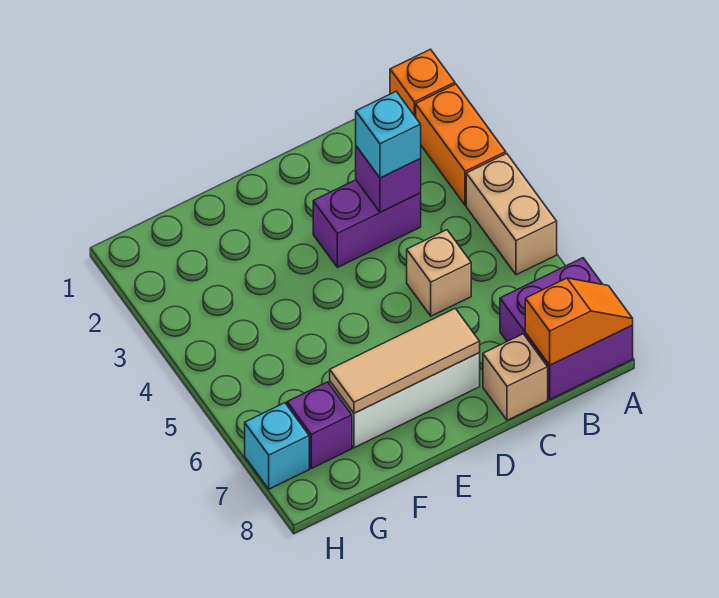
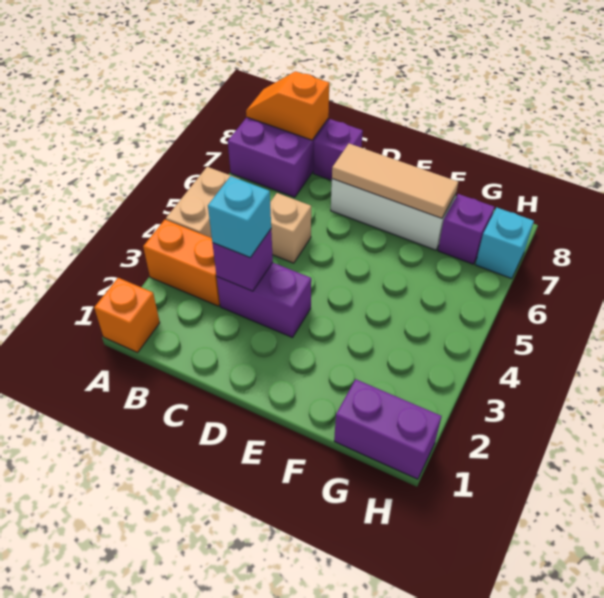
orange 1x2 brick [416,84,506,205] -> orange 1x2 brick turned to [143,220,220,306]
tan 1x1 brick [483,334,548,420] -> purple 1x1 brick [313,119,363,180]
none -> purple 1x2 brick [334,379,442,479]

